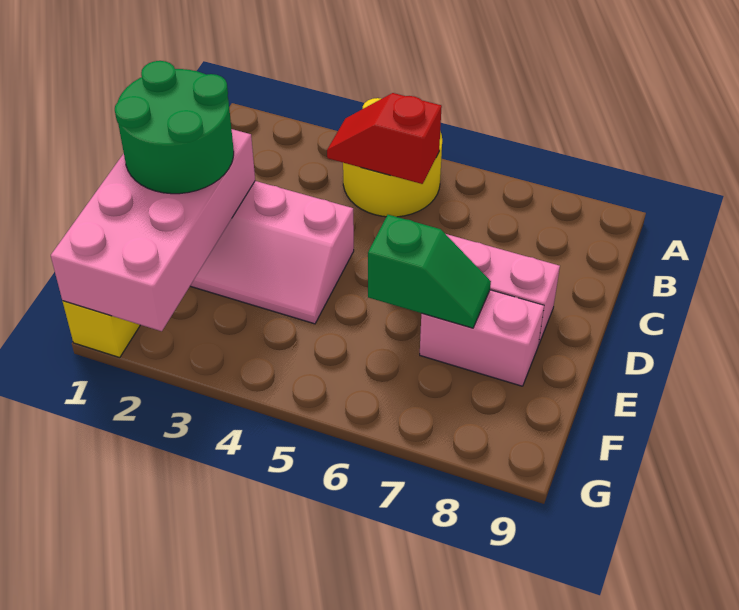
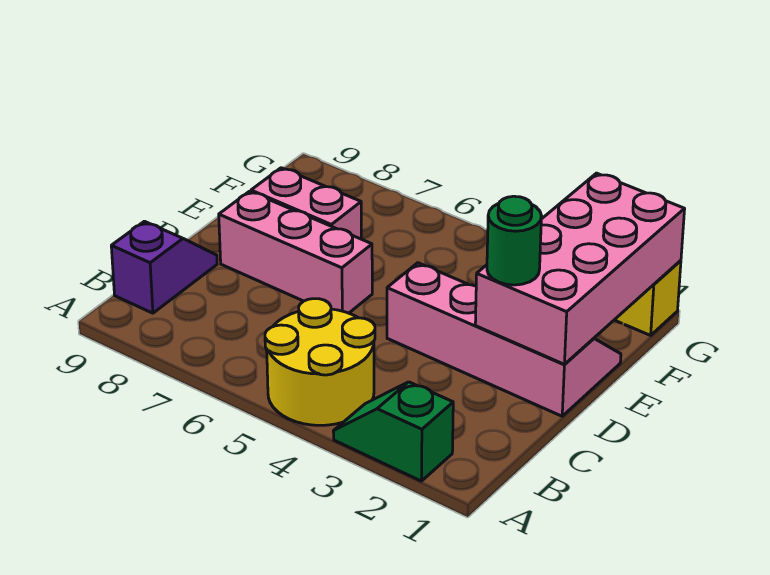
red 1x2 slope [327,93,442,184] -> none
none -> purple 1x2 slope [111,221,217,313]
green 2x2 round brick [115,61,234,194] -> green 1x1 round brick [487,196,541,285]
green 1x2 slope [368,215,491,328] -> green 1x2 slope moved to [333,382,453,481]

